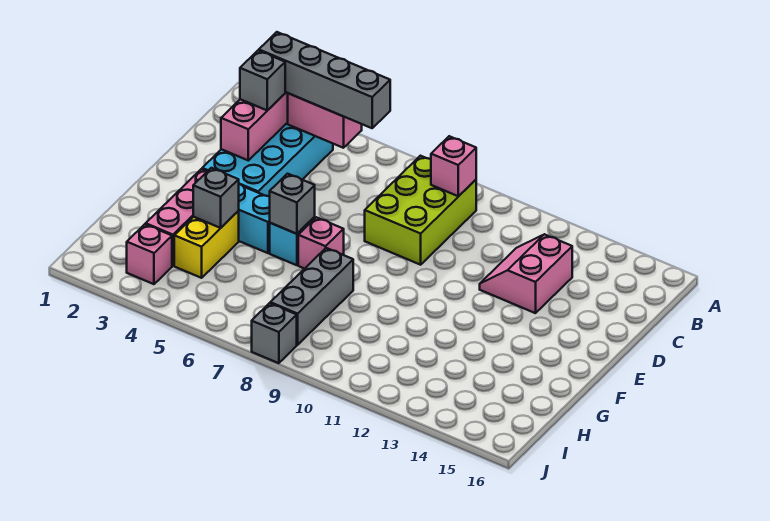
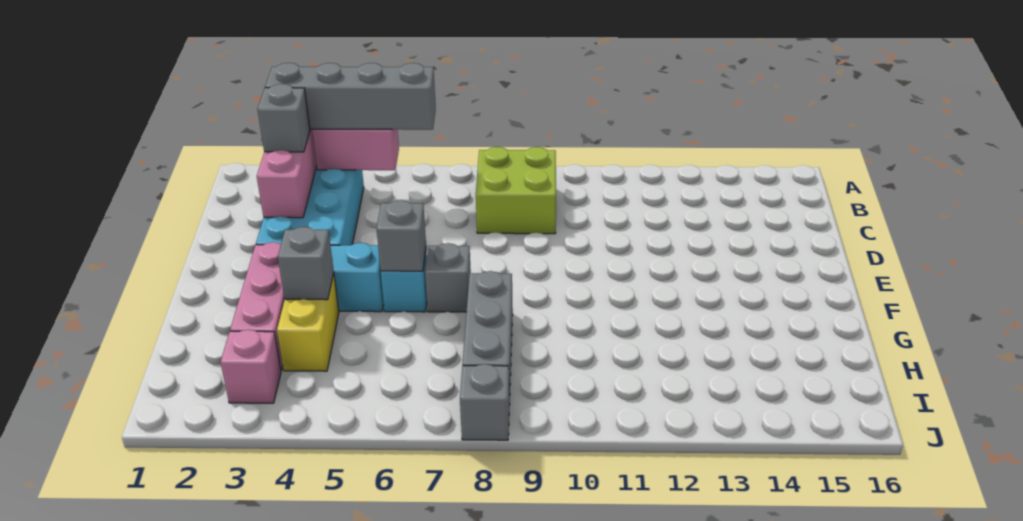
lime 2x3 brick [365,156,476,265] -> lime 2x2 brick [476,147,556,234]
pink 1x1 brick [431,136,476,196] -> none
pink 2x2 slope [480,234,572,313] -> none
pink 1x1 brick [298,217,344,269] -> grey 1x1 brick [425,243,471,312]

